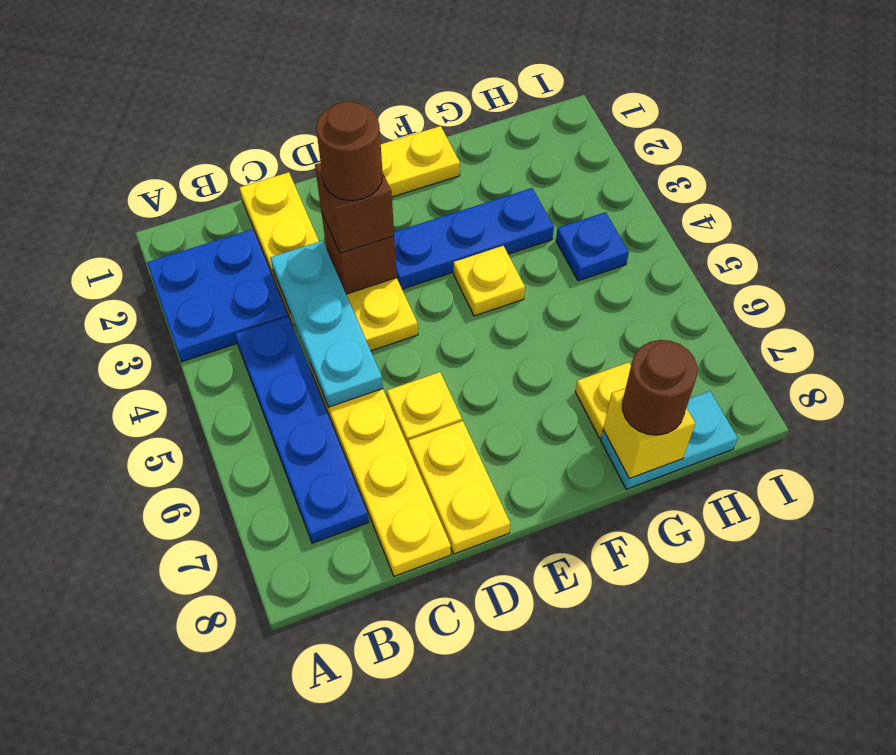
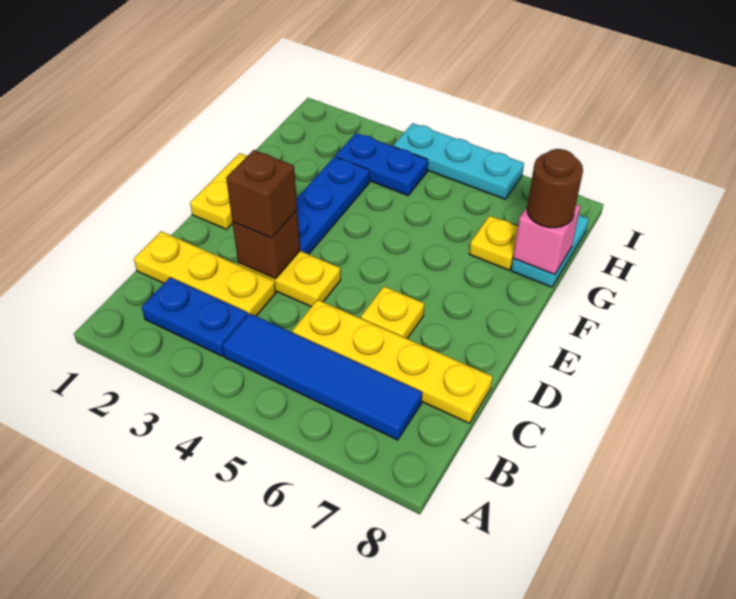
blue 2x2 plate [147,229,288,362] -> blue 1x2 plate [142,277,248,356]
blue 1x4 plate [235,316,369,543] -> blue 1x4 tile [222,313,422,440]
cyan 1x3 plate [270,241,383,407] -> cyan 1x3 plate moved to [393,123,524,199]
brown 1x1 round brick [316,102,383,201] -> none
yellow 1x2 plate [408,421,510,554] -> none
yellow 1x1 plate [454,246,525,316] -> none
yellow 1x1 brick [603,388,695,479] -> pink 1x1 brick [513,204,581,274]
blue 1x1 plate [556,212,629,281] -> blue 1x2 plate [336,133,428,195]

